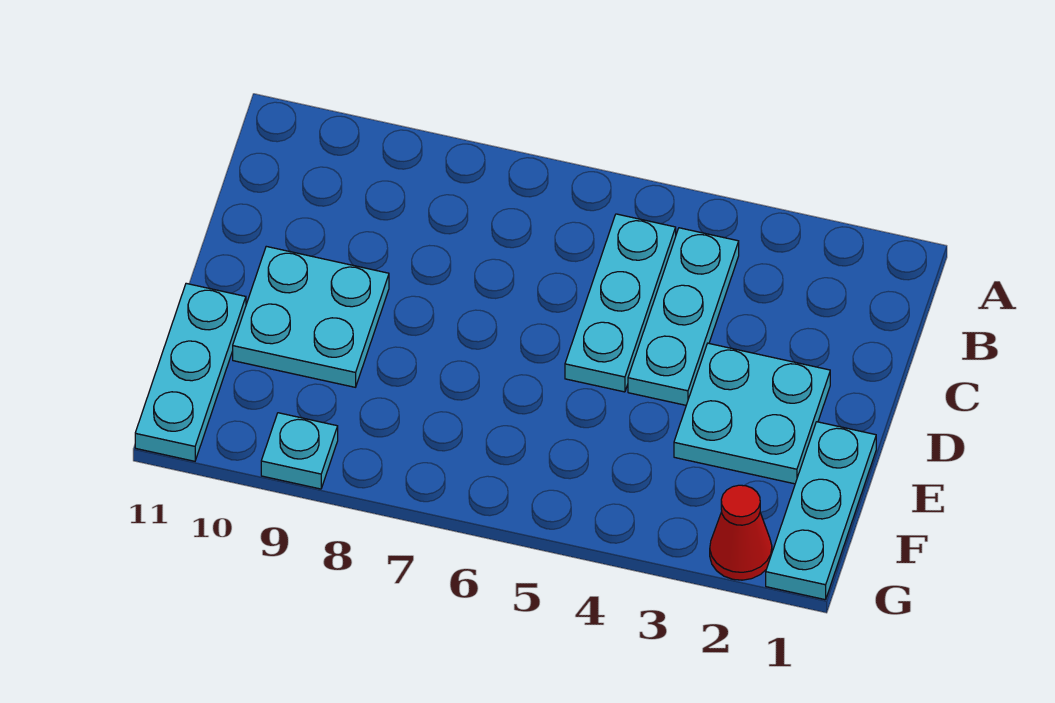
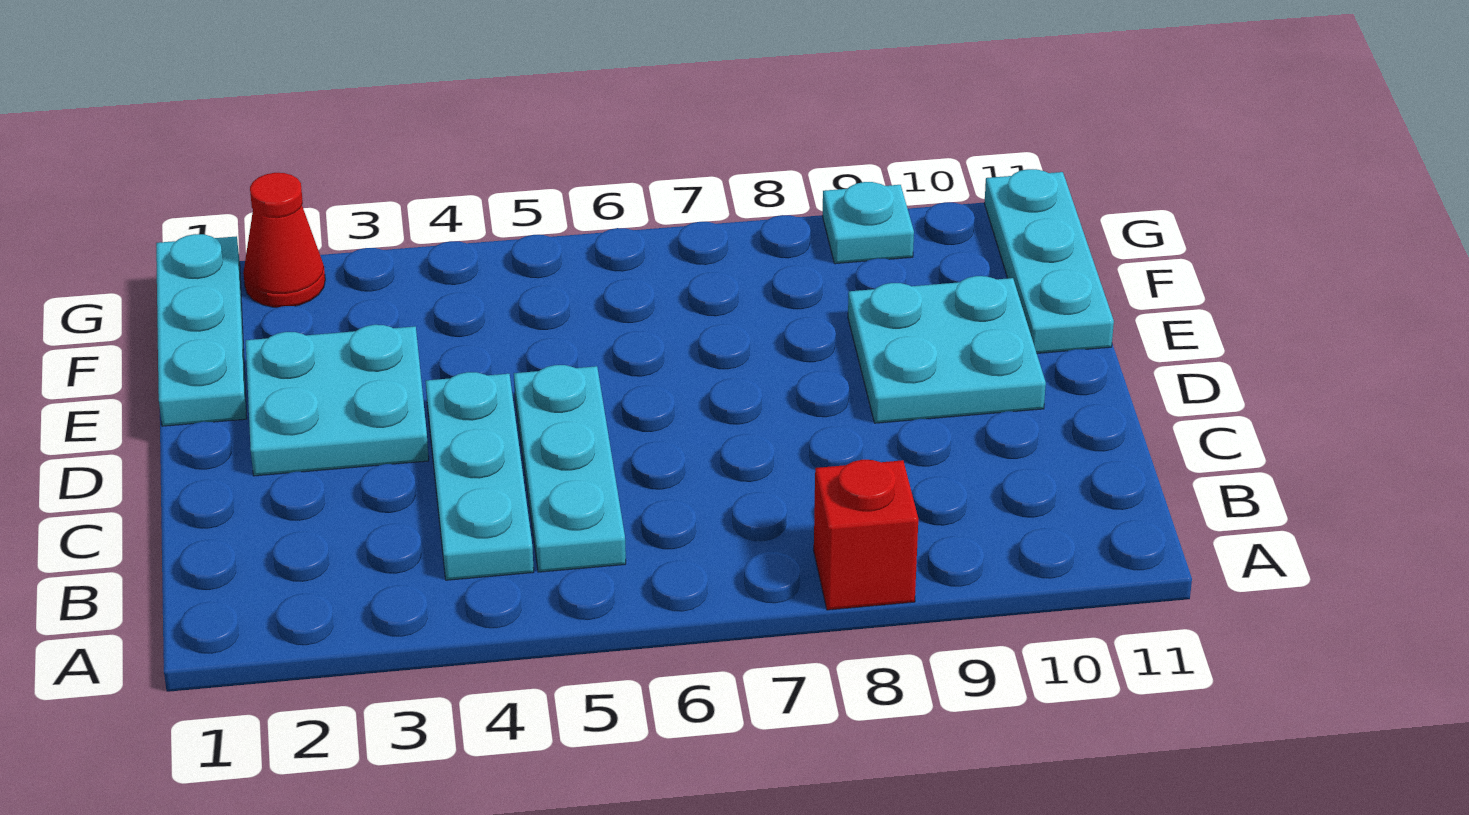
none -> red 1x1 brick [814,460,918,610]

